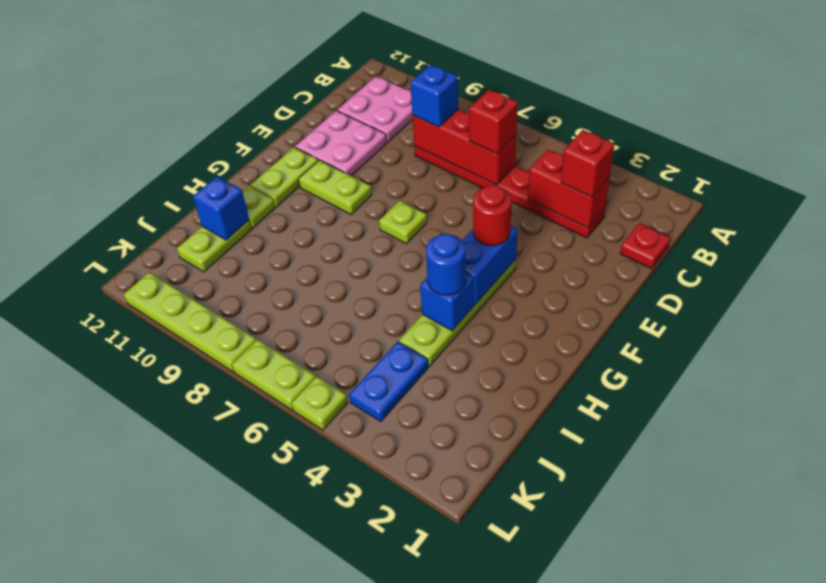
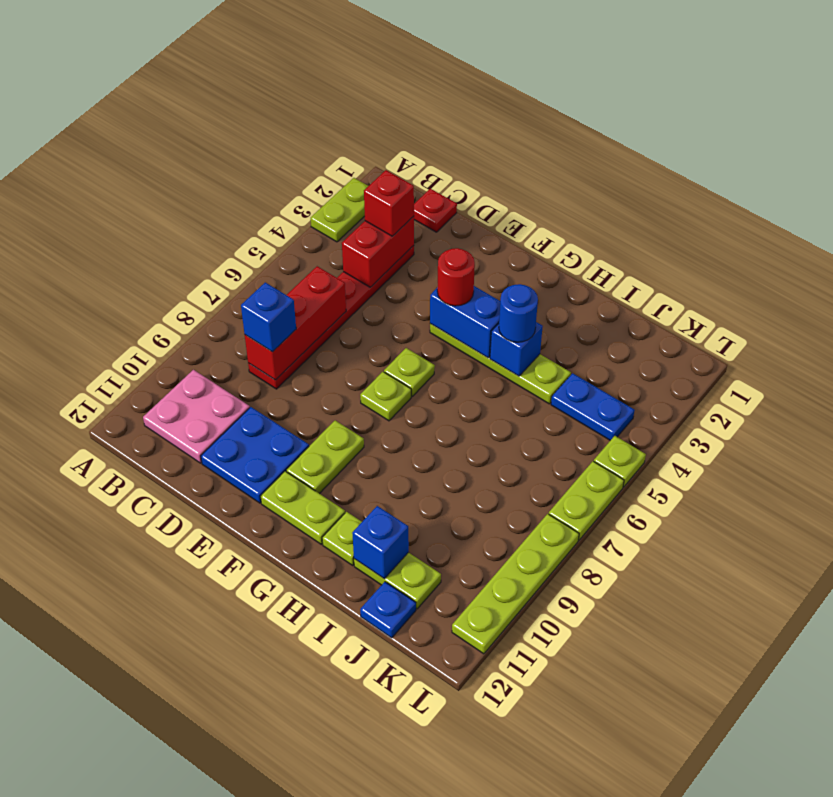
none -> lime 1x2 plate [311,178,368,242]
red 1x1 brick [469,89,518,154] -> none
pink 2x2 plate [295,111,387,176] -> blue 2x2 plate [201,407,309,503]
none -> lime 1x1 plate [384,348,435,396]
none -> blue 1x1 plate [360,582,416,638]

